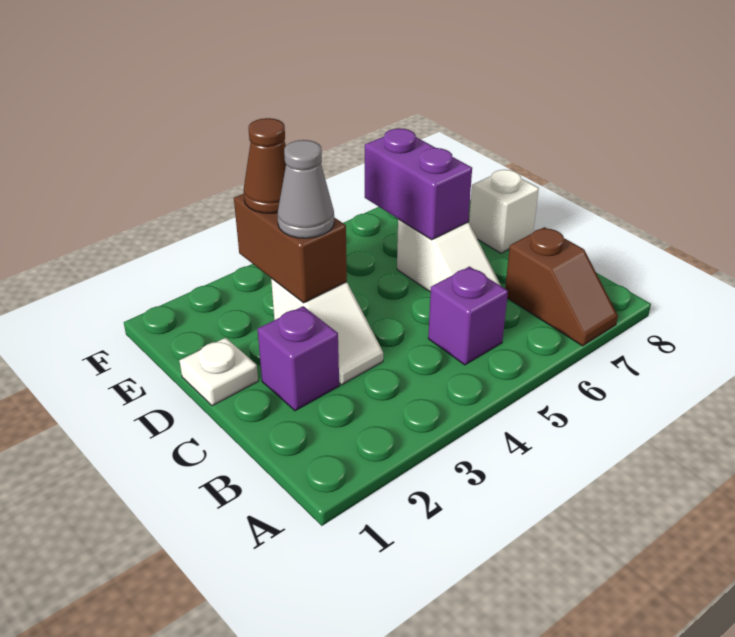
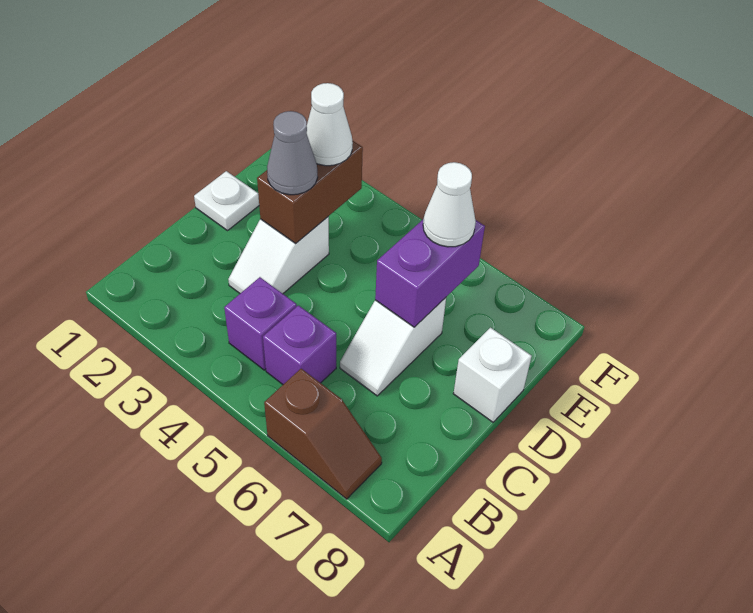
brown 1x2 slope [505,227,618,346] -> brown 1x2 slope turned to [264,369,382,499]
purple 1x1 brick [257,306,339,411] -> purple 1x1 brick moved to [224,277,297,370]
brown 1x1 cone [243,118,286,213] -> white 1x1 cone [307,83,353,166]
none -> white 1x1 cone [423,162,476,247]

